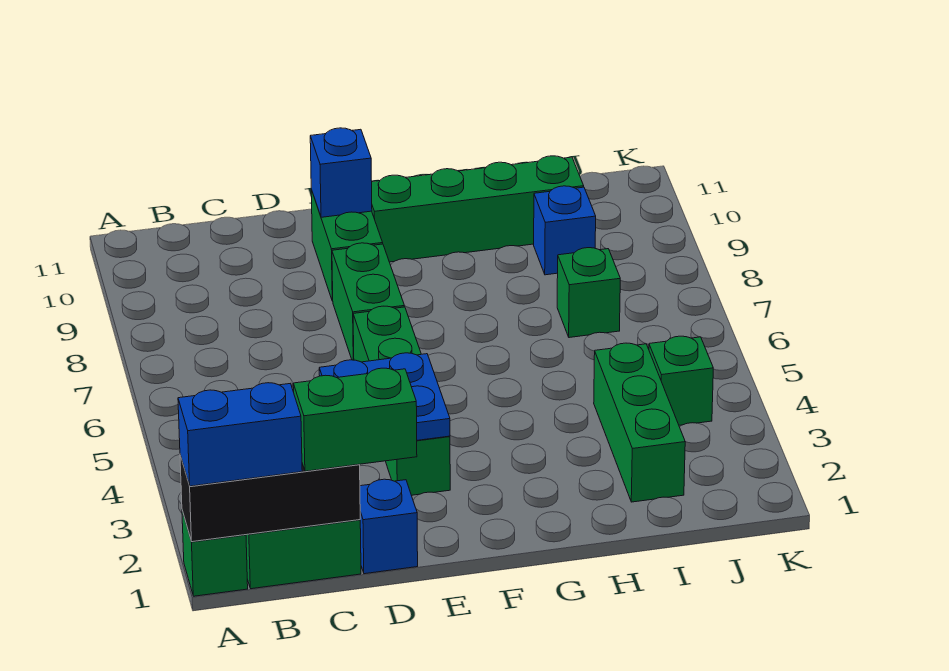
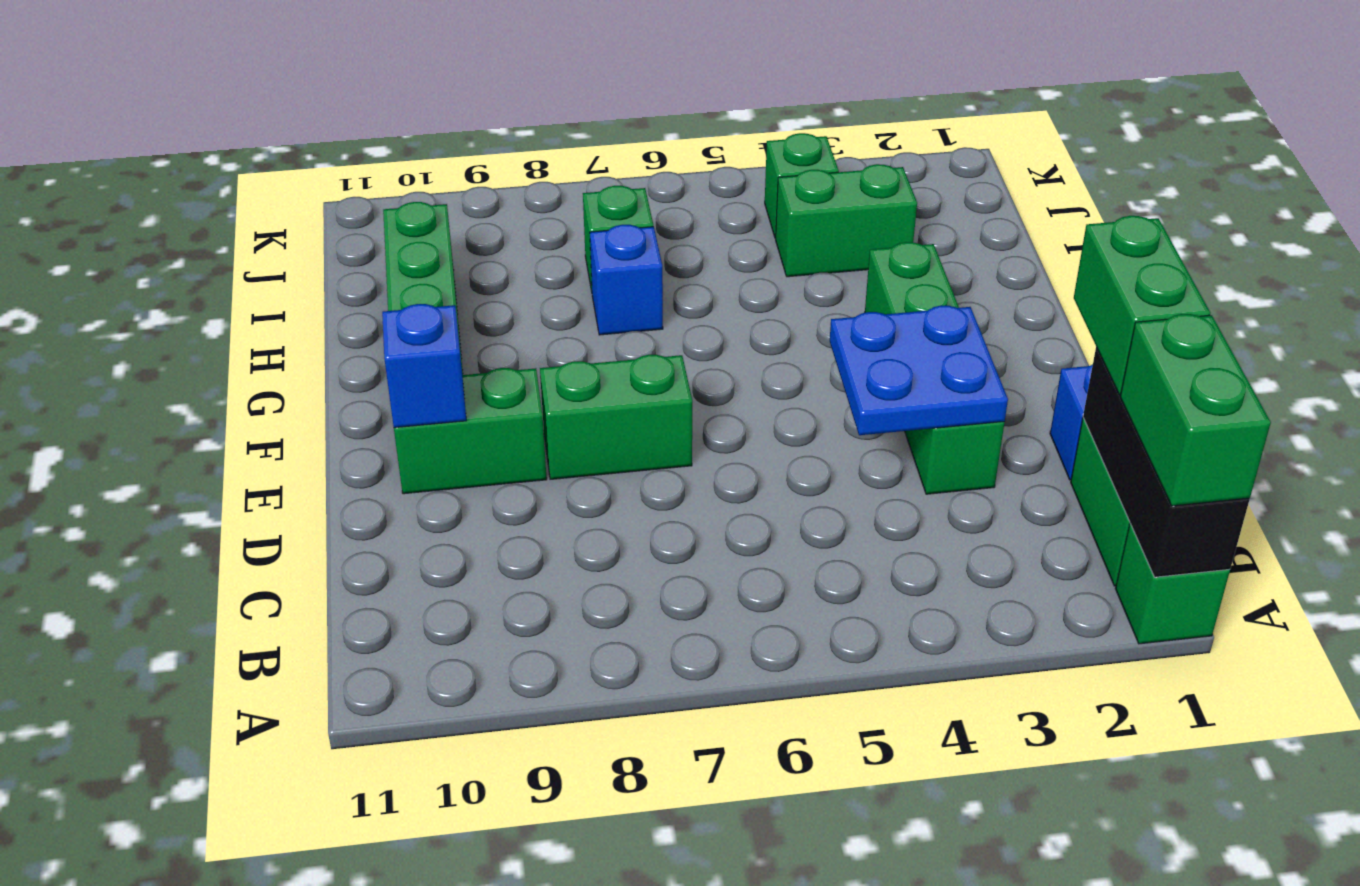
blue 1x2 brick [178,383,302,486] -> green 1x2 brick [1120,314,1271,506]
green 1x4 brick [353,306,450,495] -> green 1x4 brick turned to [865,242,1005,494]
green 1x3 brick [594,343,685,502] -> green 1x2 brick [776,164,917,277]
blue 1x1 brick [534,186,596,275] -> blue 1x1 brick moved to [590,225,663,335]

